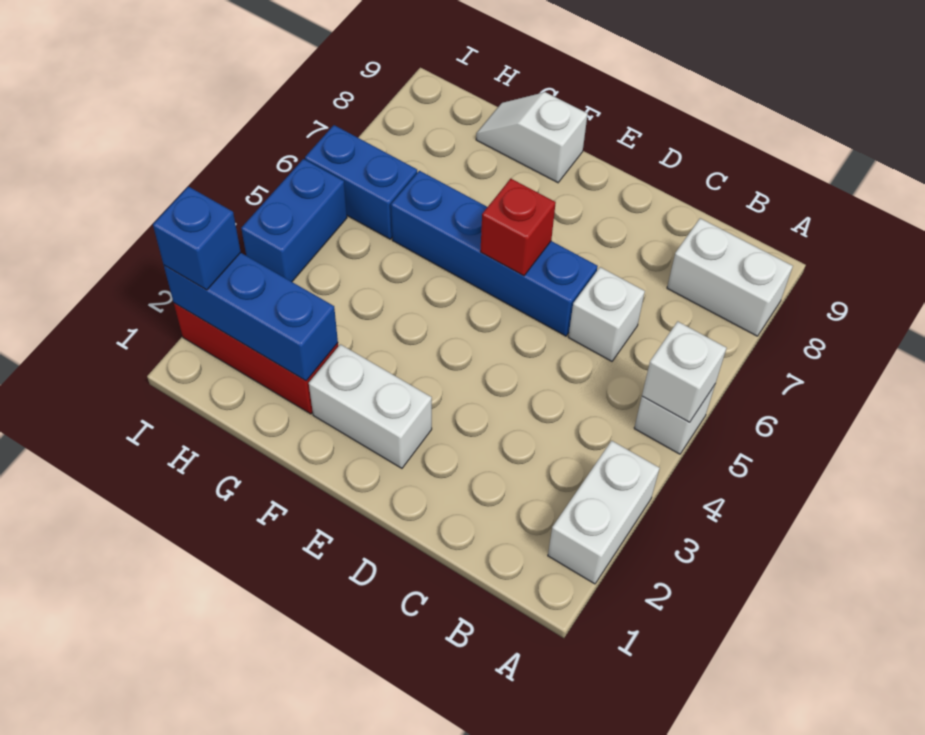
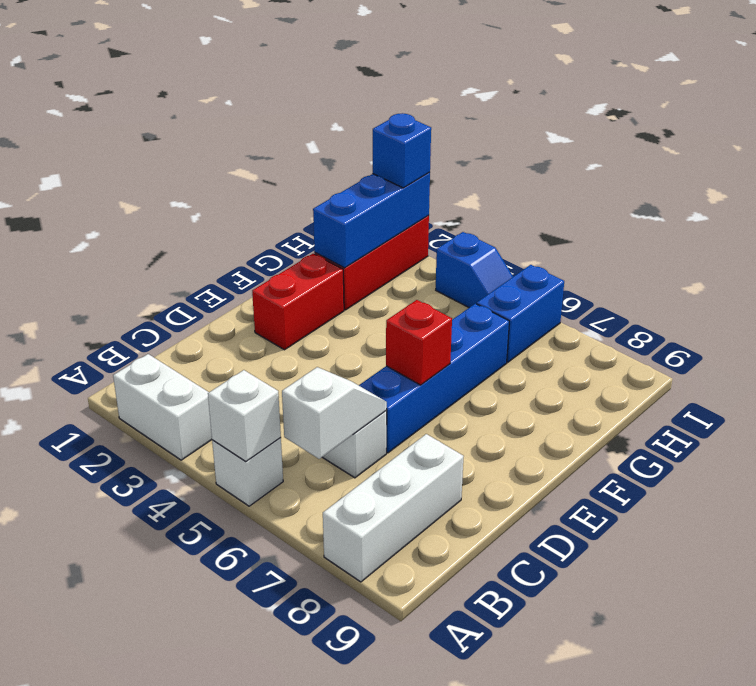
white 1x2 brick [667,218,793,336] -> white 1x3 brick [323,434,464,582]
white 1x2 brick [309,344,432,468] -> red 1x2 brick [252,254,344,350]
white 1x2 slope [476,92,588,183] -> white 1x2 slope moved to [282,367,387,459]
blue 1x2 brick [241,159,347,282] -> blue 1x2 slope [436,232,513,308]

